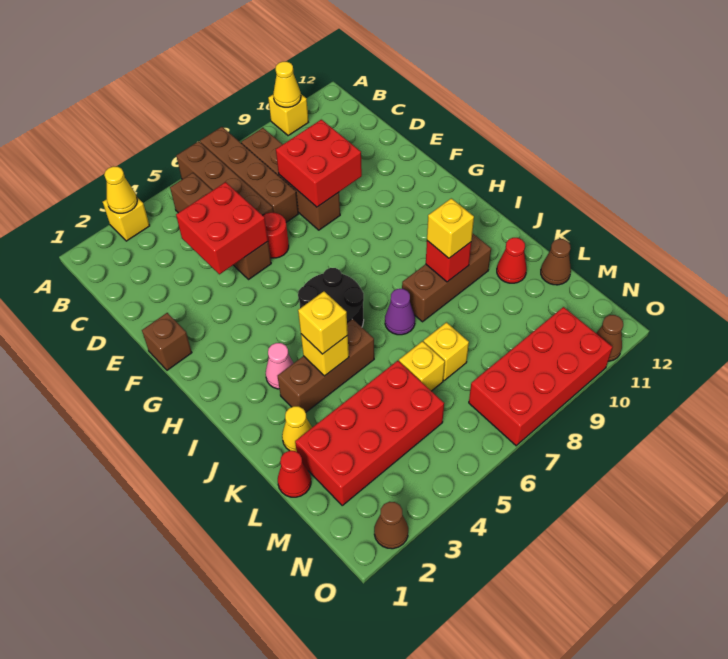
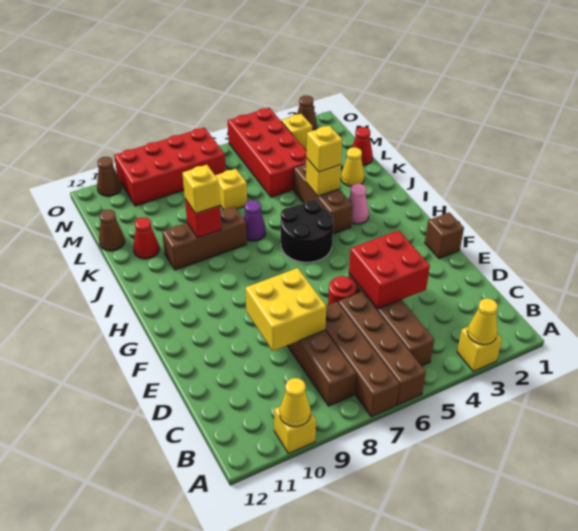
red 2x2 brick [276,120,362,207] -> yellow 2x2 brick [246,268,326,351]
brown 1x3 brick [278,319,374,412] -> brown 1x3 brick turned to [294,163,353,234]
red 2x4 brick [295,361,444,505] -> red 2x4 brick turned to [228,108,307,197]
yellow 1x1 brick [399,341,445,391] -> yellow 1x1 brick moved to [281,114,312,150]

